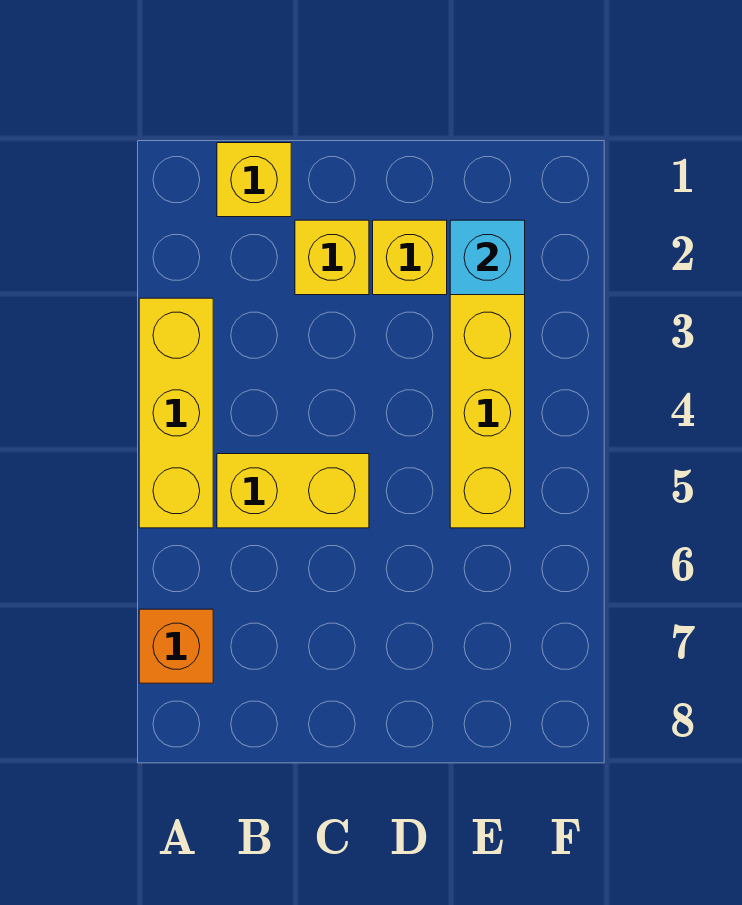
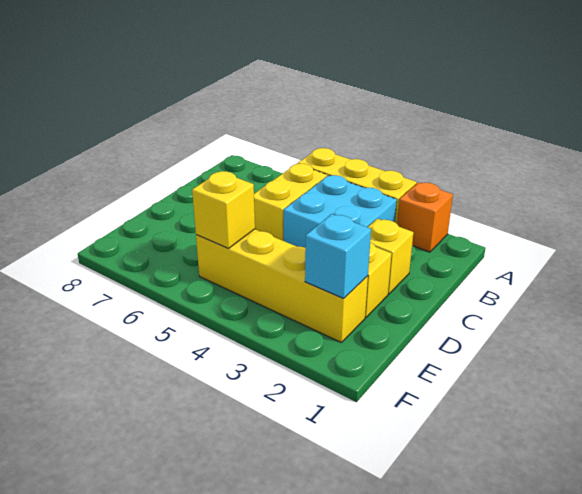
orange 1x1 brick [139,609,213,683] -> orange 1x1 brick moved to [397,182,453,252]
yellow 1x1 brick [217,143,291,217] -> yellow 1x1 brick moved to [192,171,255,248]
none -> cyan 2x2 brick [284,175,397,248]

